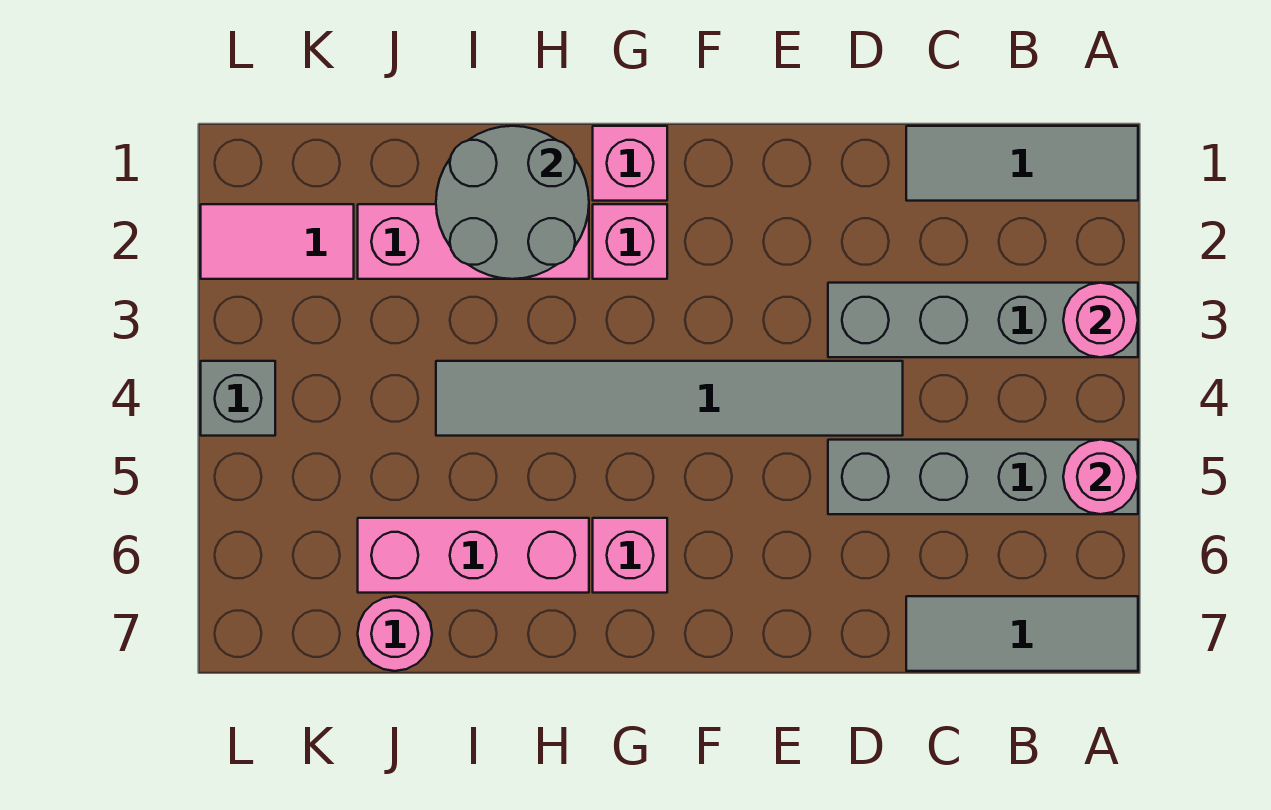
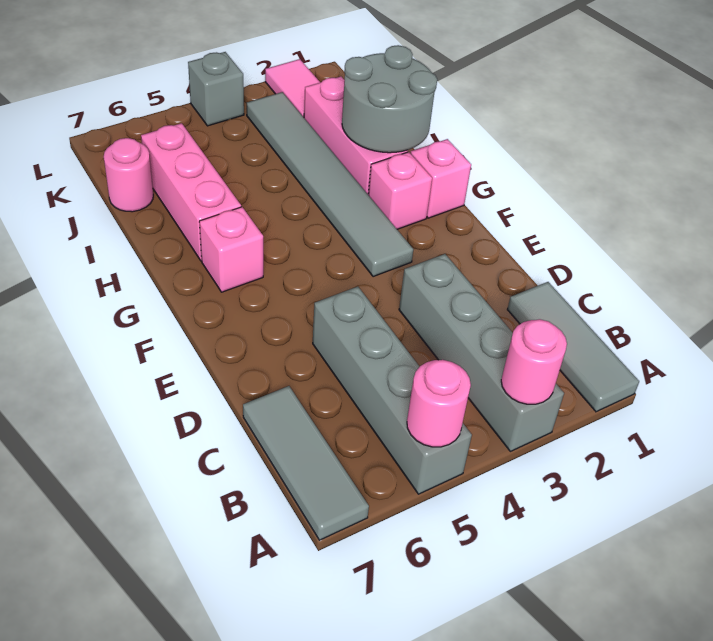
grey 1x6 tile [436,361,903,436] -> grey 1x6 tile moved to [247,92,413,277]

